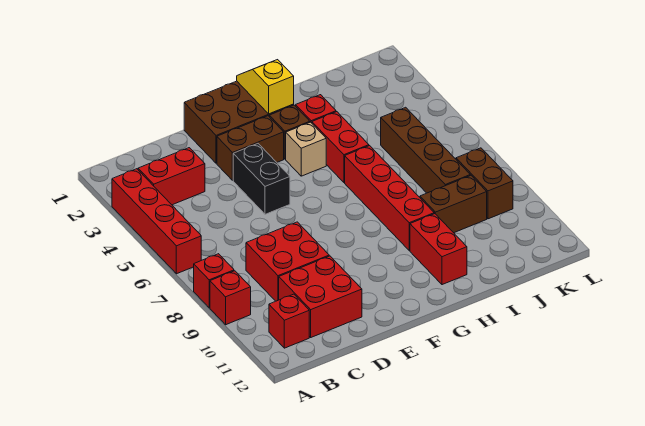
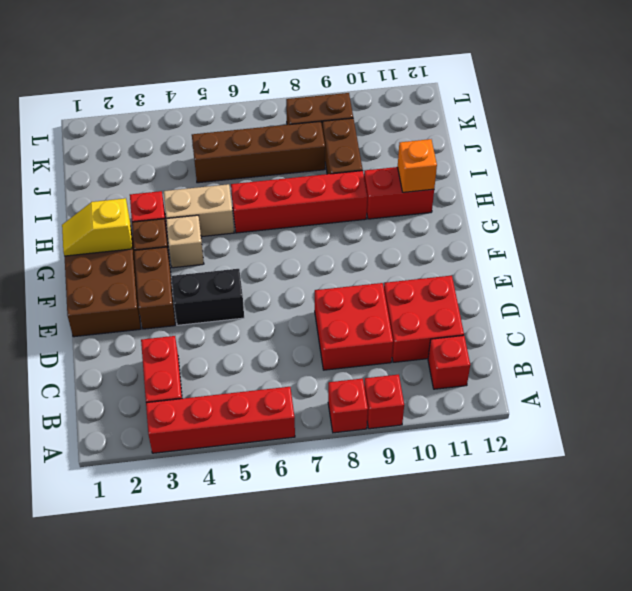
red 1x2 brick [312,112,369,183] -> tan 1x2 brick [164,184,234,237]
none -> orange 1x1 brick [398,139,437,192]

